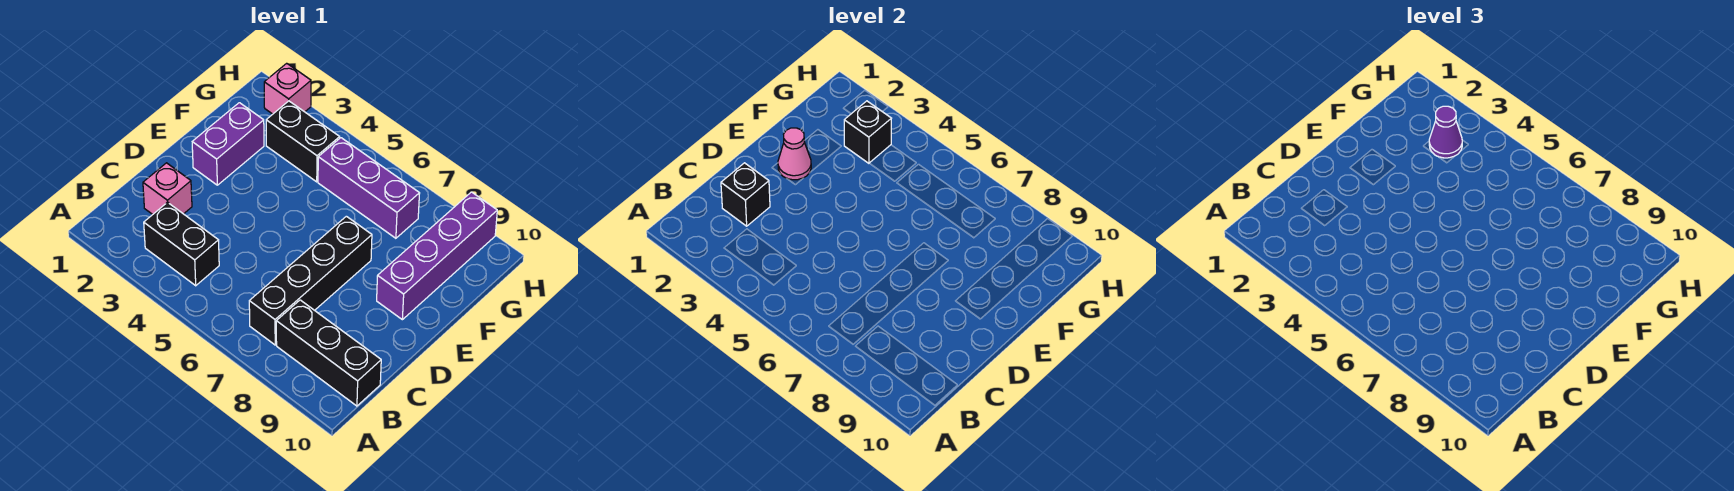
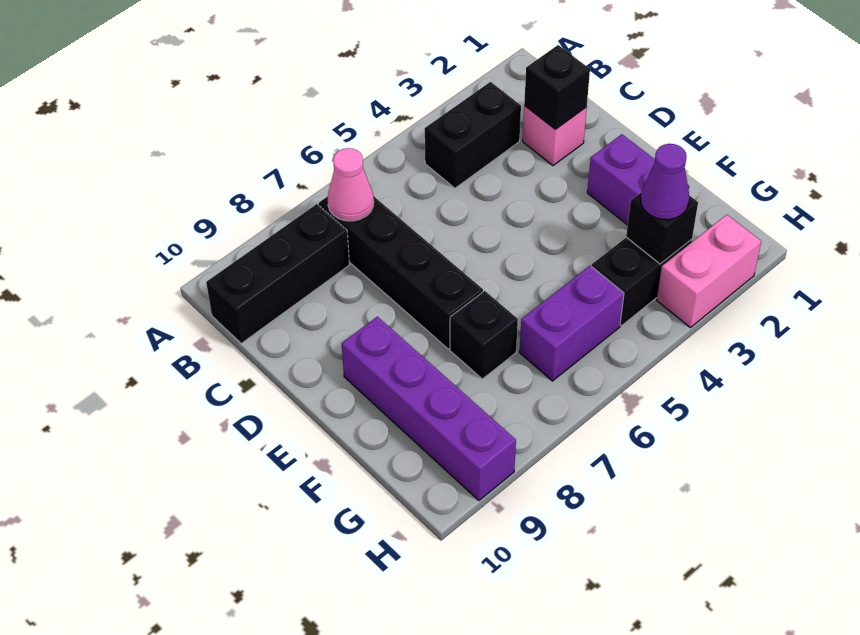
pink 1x1 cone [778,128,811,180] -> pink 1x1 cone moved to [328,148,374,221]
none -> black 1x1 brick [450,291,518,379]
purple 1x3 brick [318,138,420,238] -> purple 1x2 brick [520,266,624,381]
pink 1x1 brick [264,63,311,114] -> pink 1x2 brick [657,215,761,328]

